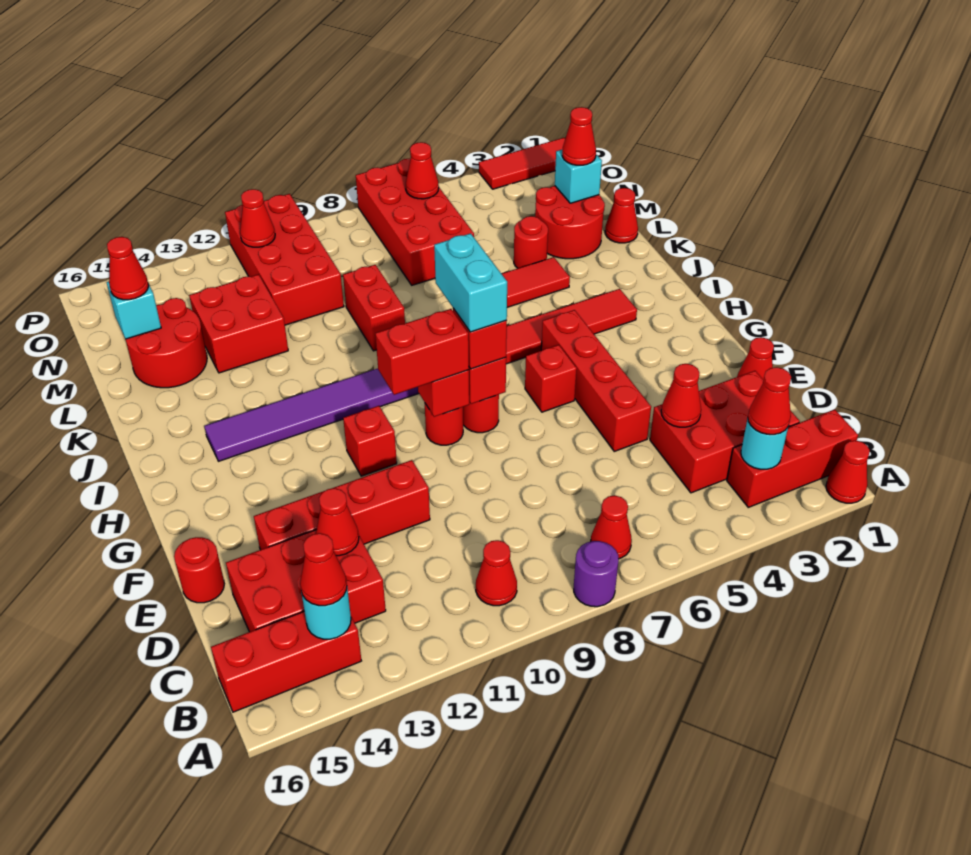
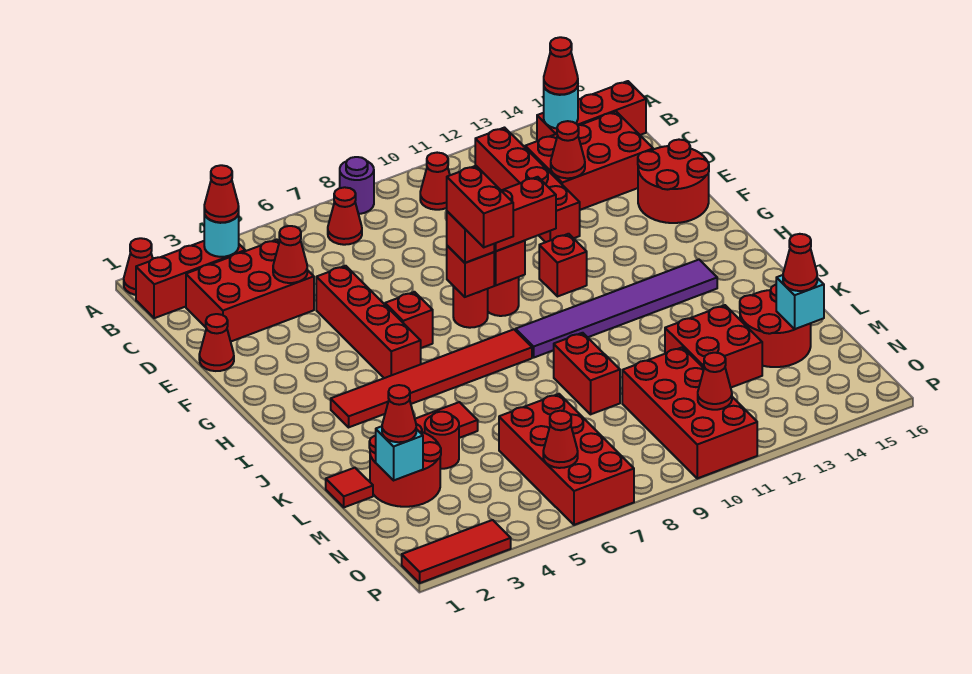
red 1x4 brick [254,460,430,550] -> red 1x4 brick turned to [475,128,580,242]
red 1x1 round brick [174,537,224,603] -> red 2x2 round brick [638,140,709,223]
cyan 1x2 brick [434,233,507,332] -> red 1x2 brick [447,166,513,247]
red 1x1 cone [605,188,638,243] -> red 1x1 tile [326,468,373,507]

